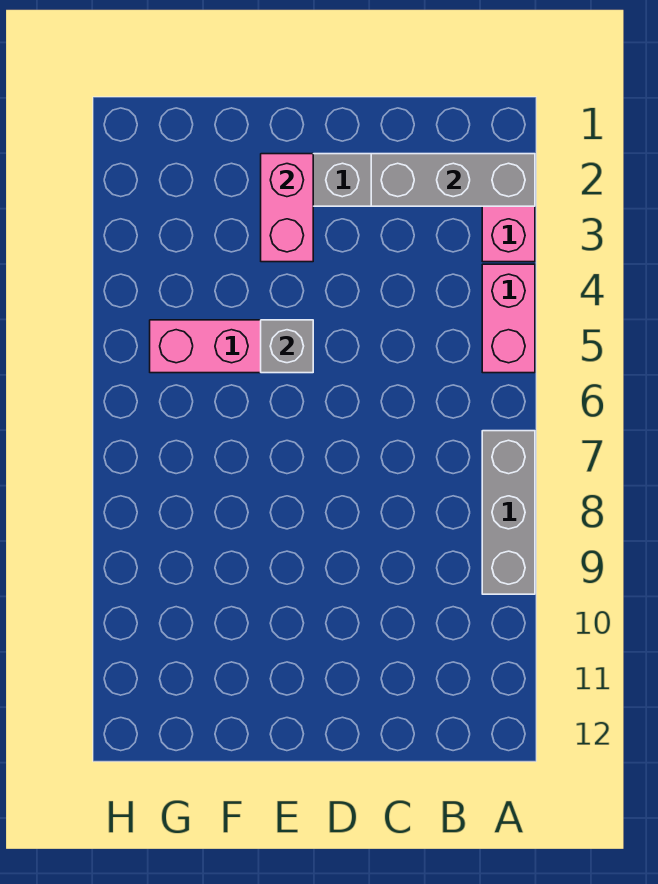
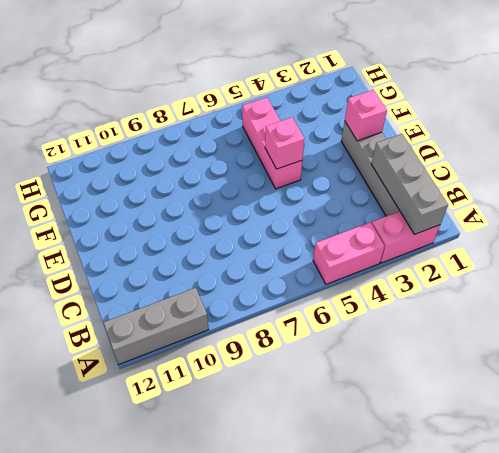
grey 1x3 brick [482,431,535,594] -> grey 1x3 brick moved to [103,288,209,364]
pink 1x2 brick [261,154,313,262] -> pink 1x1 brick [345,90,387,141]
grey 1x1 brick [261,320,313,373] -> pink 1x1 brick [265,117,305,169]

